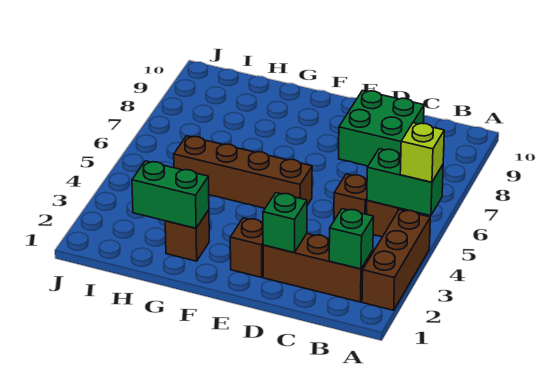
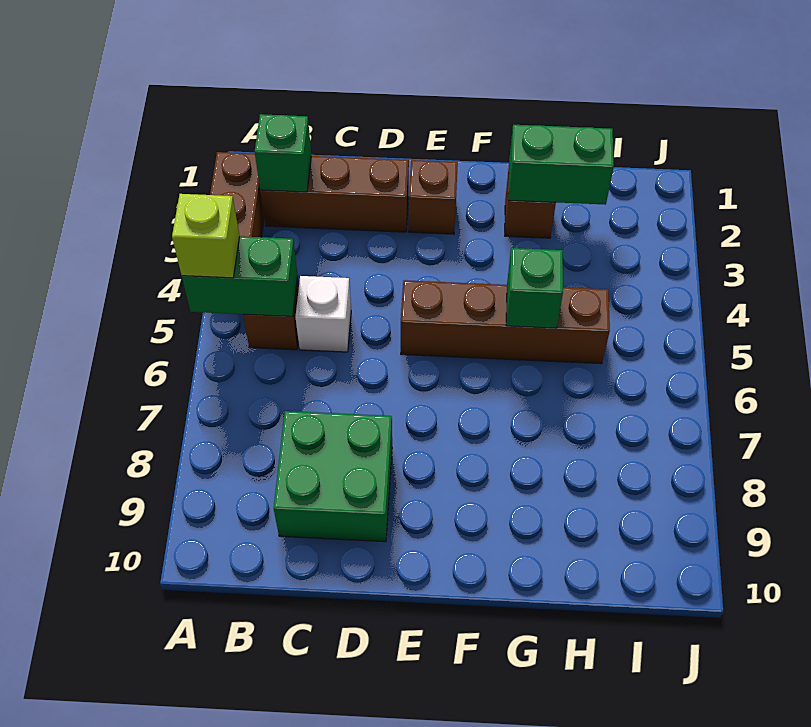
brown 1x1 brick [334,174,367,220] -> white 1x1 brick [295,276,351,352]
green 1x1 brick [263,193,307,253] -> green 1x1 brick moved to [506,248,563,328]

